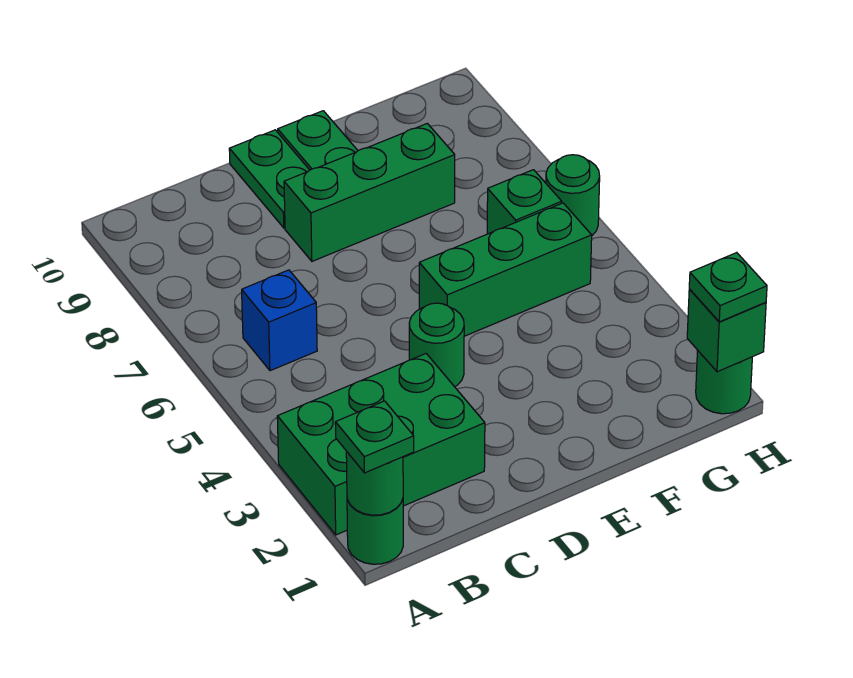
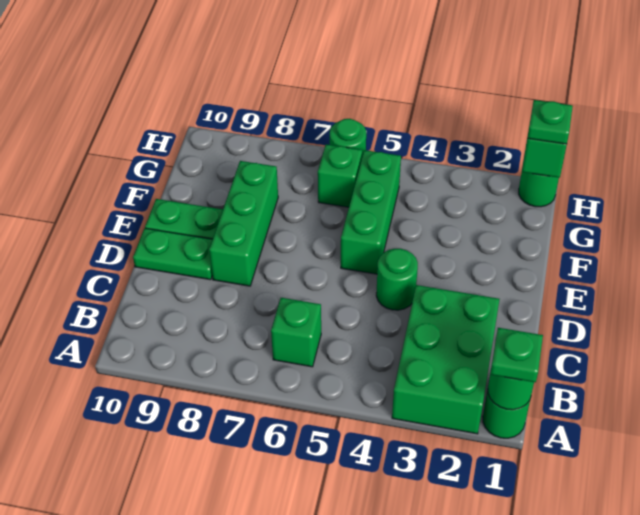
blue 1x1 brick [242,270,317,371] -> green 1x1 brick [271,298,321,367]

